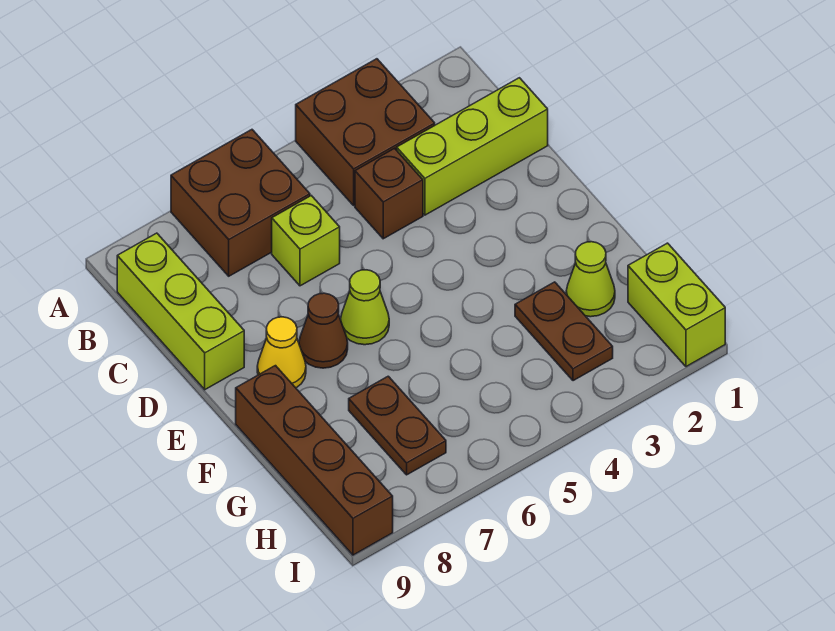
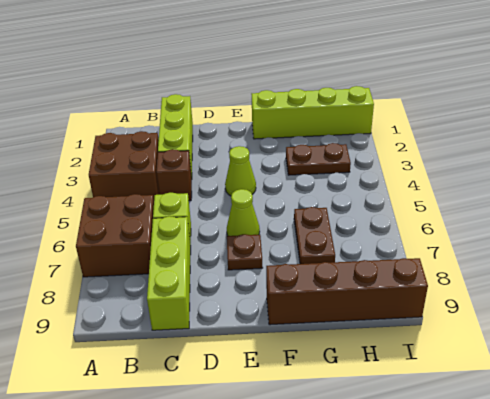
lime 1x3 brick [117,233,244,390] -> lime 1x3 brick turned to [147,216,191,330]
brown 1x1 cone [299,293,348,368] -> brown 1x1 plate [227,234,263,270]
yellow 1x1 cone [257,317,306,388] -> none
lime 1x1 cone [566,242,615,317] -> lime 1x1 cone moved to [225,146,256,196]
brown 1x2 plate [349,376,446,475] -> brown 1x2 plate turned to [294,207,335,264]
lime 1x2 brick [628,243,725,367] -> lime 1x4 brick [252,86,374,139]

